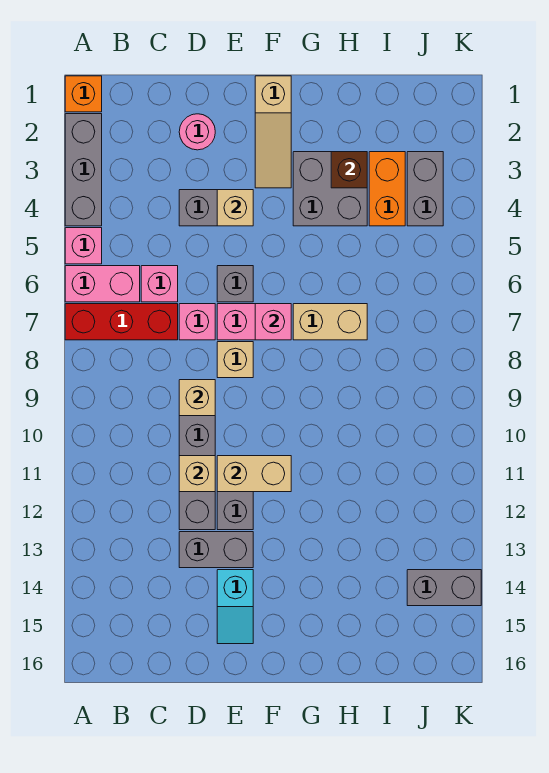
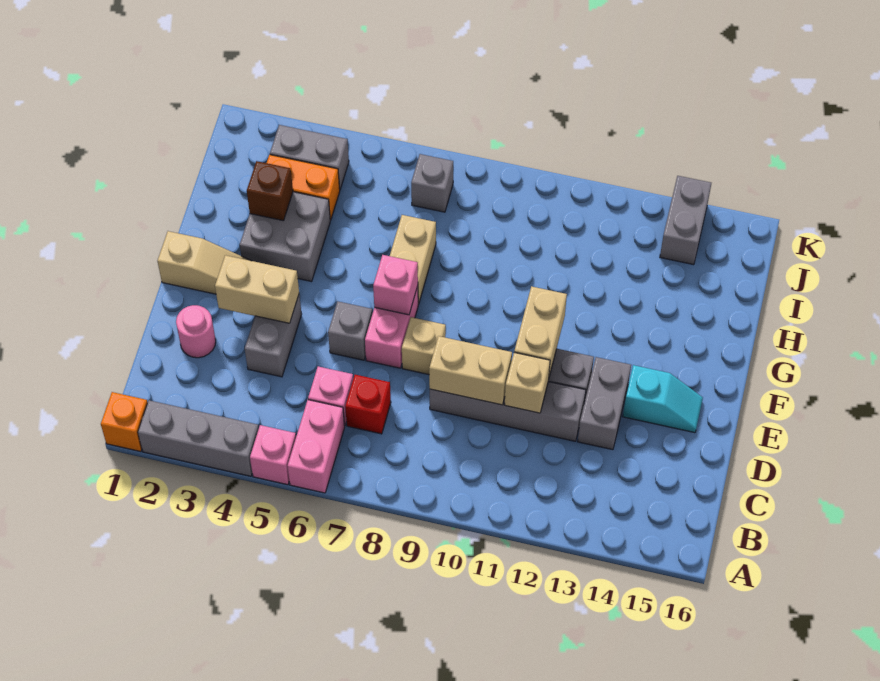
red 1x3 brick [65,304,178,340] -> red 1x1 brick [345,375,391,434]
pink 1x1 brick [179,304,215,340] -> none
tan 1x1 brick [179,380,215,416] -> tan 1x2 brick [429,336,512,405]
tan 1x1 brick [217,190,253,226] -> tan 1x2 brick [215,255,299,323]
none -> grey 1x1 brick [411,154,453,212]

